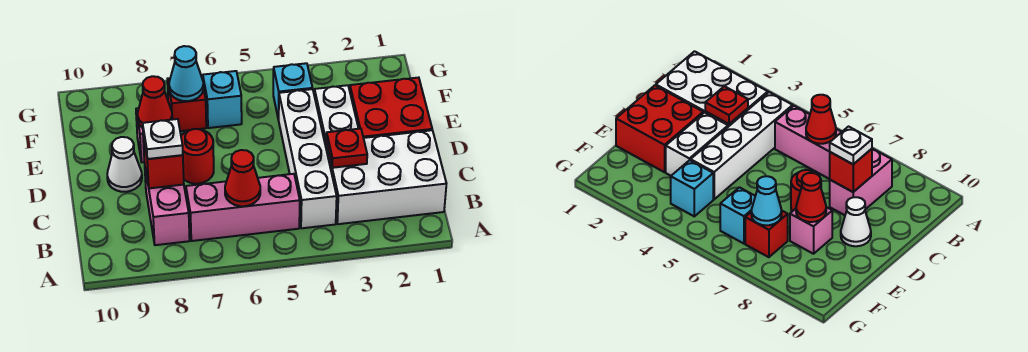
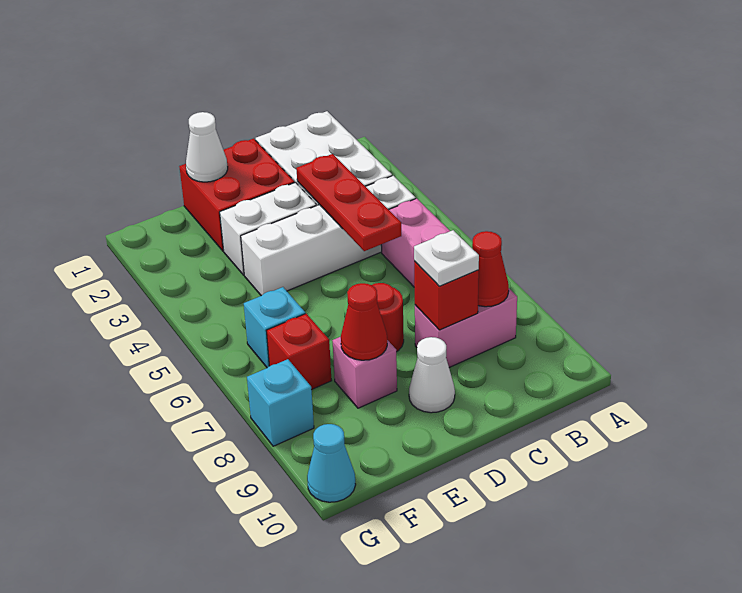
red 1x1 cone [225,150,260,206] -> red 1x1 cone moved to [472,231,509,307]
red 1x1 plate [326,129,367,168] -> red 1x3 plate [296,154,401,251]
none -> white 1x1 cone [186,112,228,182]
cyan 1x1 brick [273,63,313,120] -> cyan 1x1 brick moved to [247,359,314,446]
cyan 1x1 cone [169,46,203,101] -> cyan 1x1 cone moved to [307,424,356,502]

